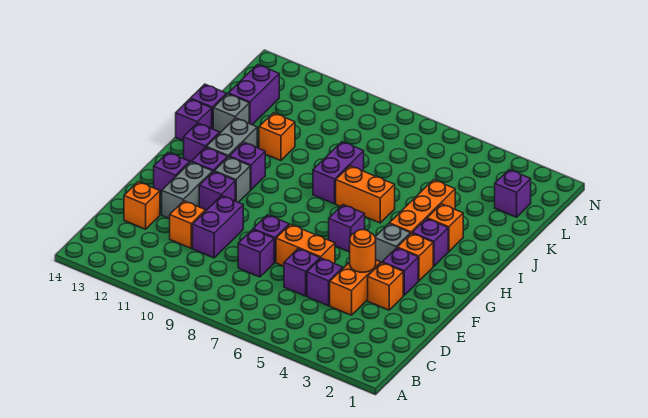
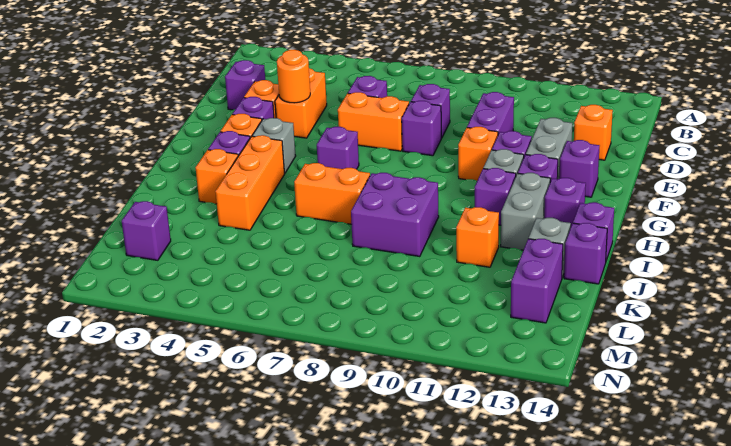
purple 1x1 brick [307,258,343,306] -> purple 1x1 brick moved to [225,60,265,110]
orange 1x1 brick [170,201,206,248] -> orange 1x1 brick moved to [458,127,498,181]
purple 1x2 brick [313,142,364,204] -> purple 2x2 brick [351,173,439,257]

